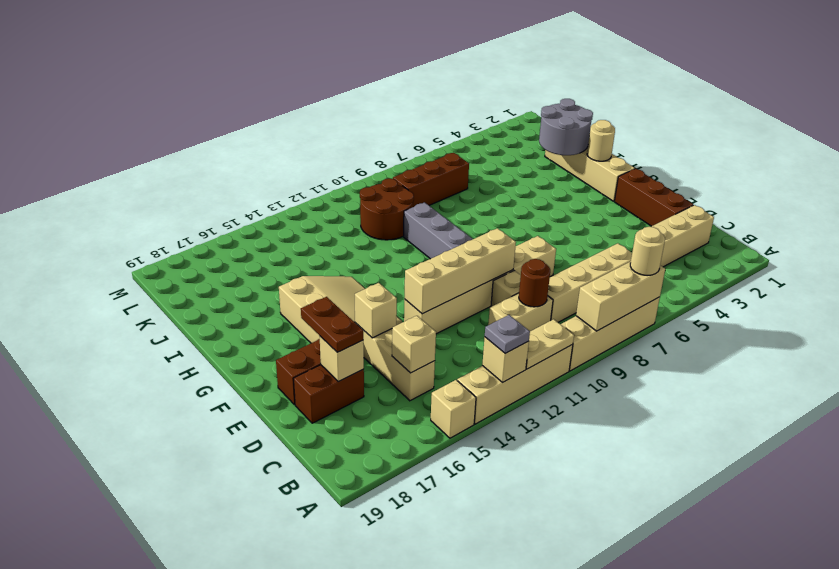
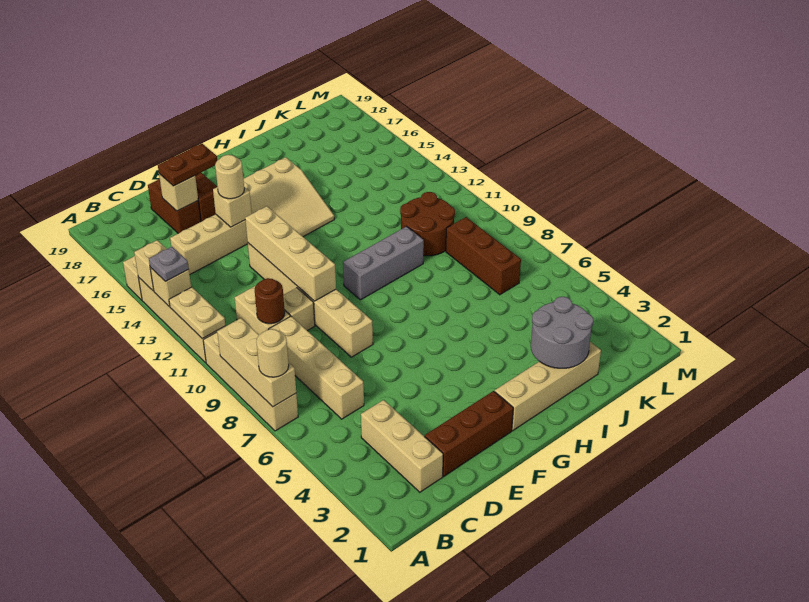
tan 1x1 brick [392,316,436,373] -> tan 1x1 brick moved to [134,240,166,291]
tan 1x1 round brick [587,120,615,161] -> tan 1x1 round brick moved to [215,155,244,199]

